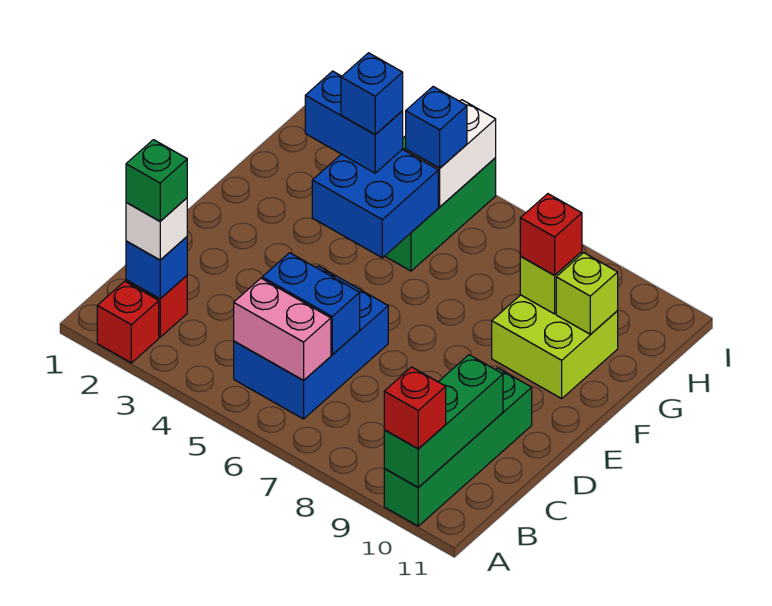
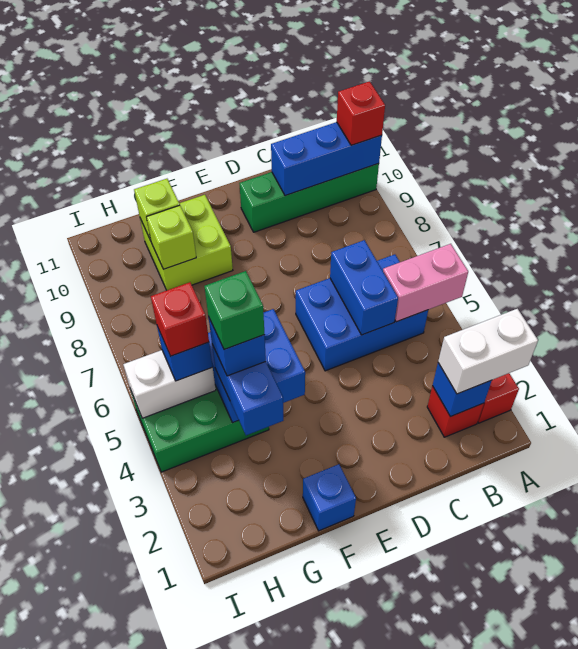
green 1x3 brick [384,355,503,488] -> blue 1x3 brick [271,122,382,196]
white 1x1 brick [126,198,187,260] -> white 1x2 brick [438,309,538,394]
green 1x1 brick [126,140,187,221] -> green 1x1 brick moved to [204,271,264,350]
pink 1x2 brick [234,278,331,380] -> pink 1x2 brick turned to [383,244,468,322]
none -> blue 1x1 brick [303,464,356,531]
red 1x1 brick [520,194,582,275] -> red 1x1 brick moved to [151,282,209,356]

